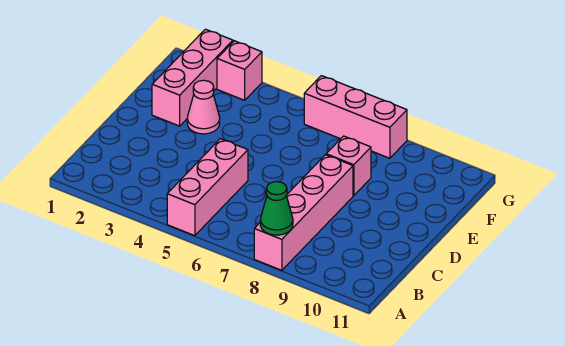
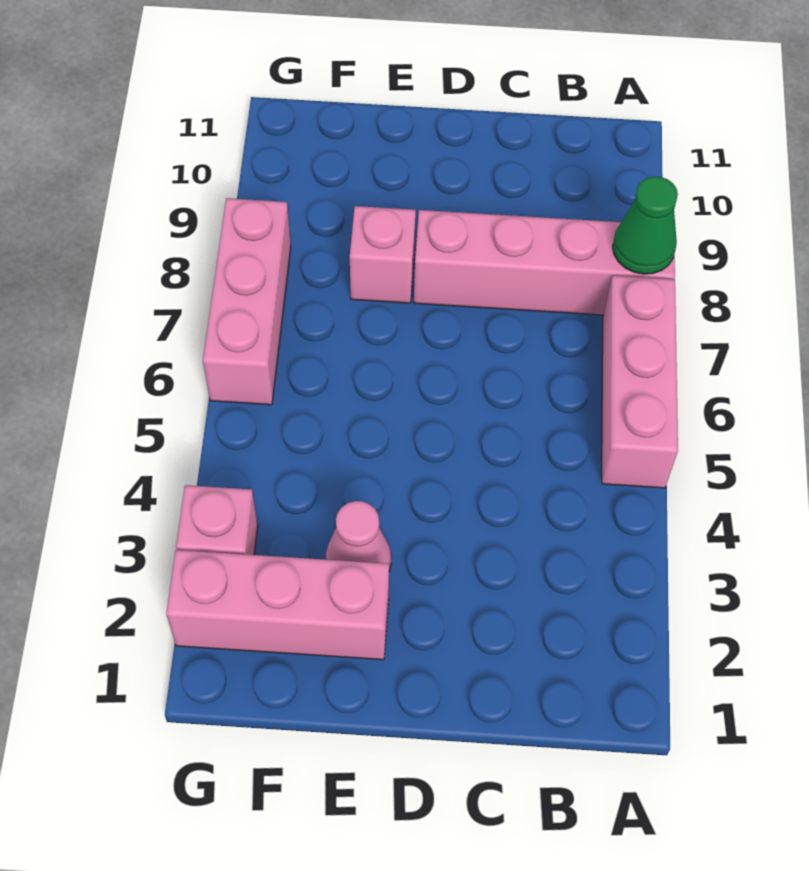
pink 1x3 brick [167,139,248,236] -> pink 1x3 brick turned to [602,275,678,488]

